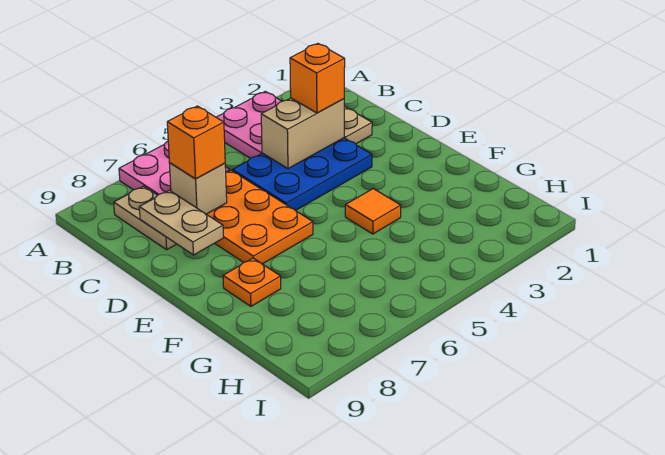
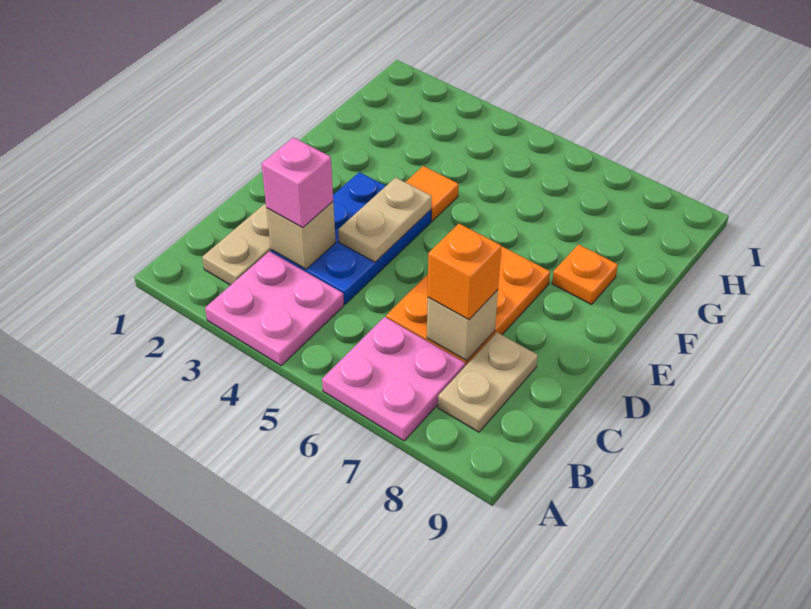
blue 2x3 plate [233,138,372,211] -> blue 2x3 plate turned to [271,172,431,304]
tan 1x2 brick [261,98,344,169] -> tan 1x1 brick [266,202,336,269]
orange 1x1 brick [290,44,345,113] -> pink 1x1 brick [262,137,333,228]
tan 1x2 plate [139,190,223,255] -> tan 1x2 plate moved to [338,177,432,262]

